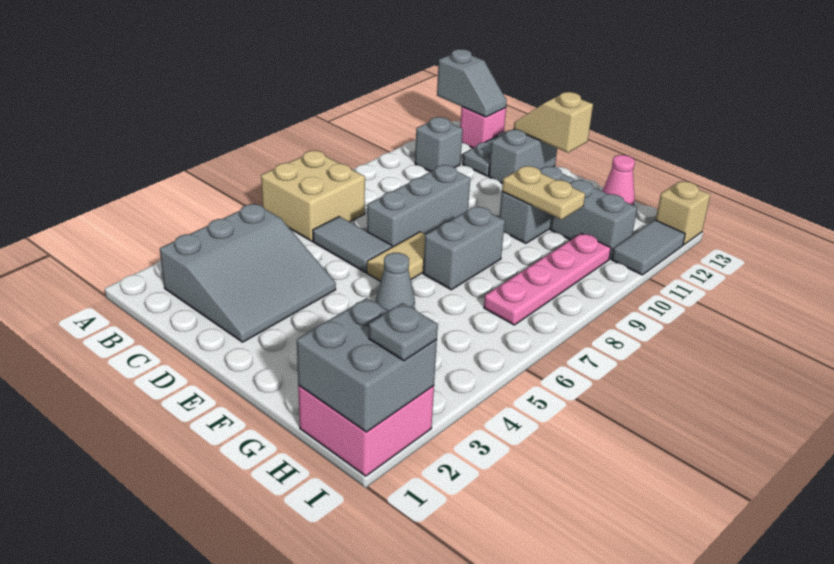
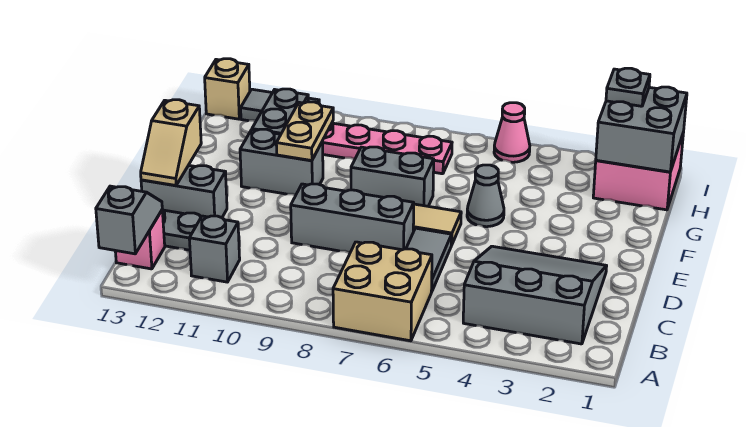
pink 1x1 cone [602,155,635,205] -> pink 1x1 cone moved to [494,103,530,162]

